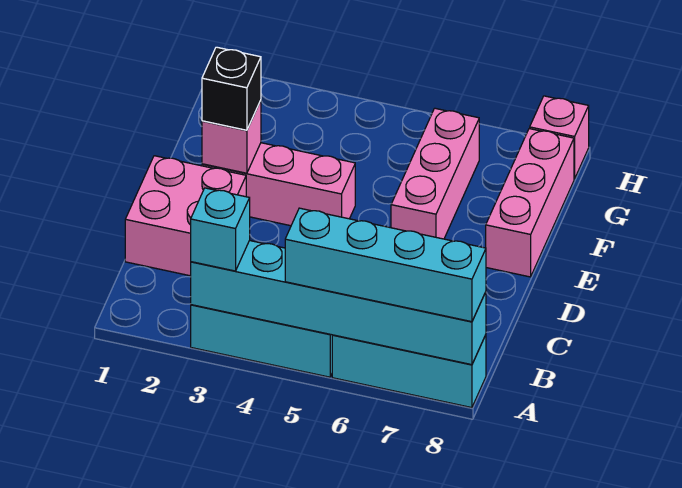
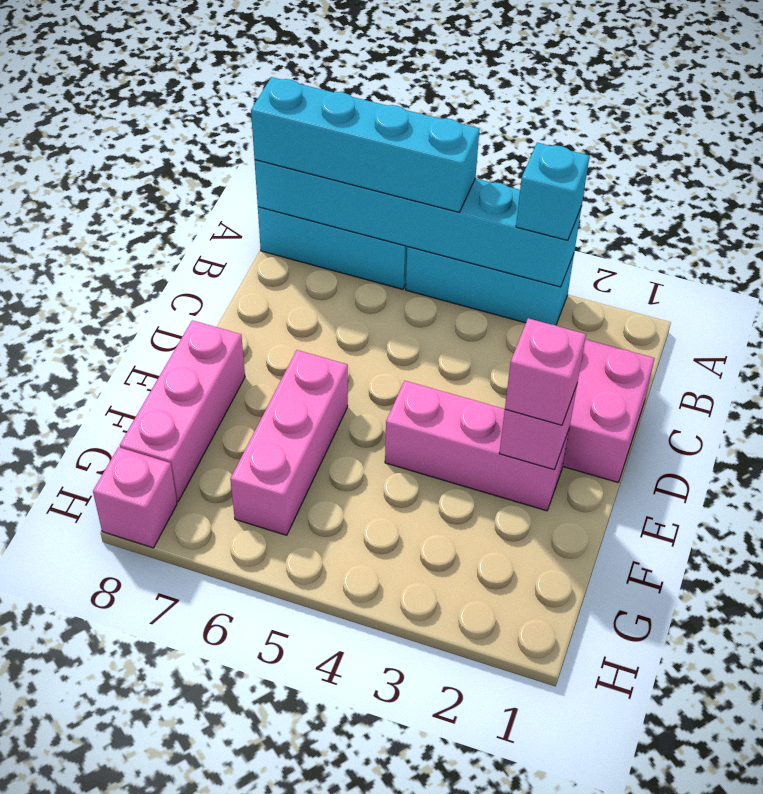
black 1x1 brick [202,47,261,130] -> pink 1x1 brick [505,318,586,425]

